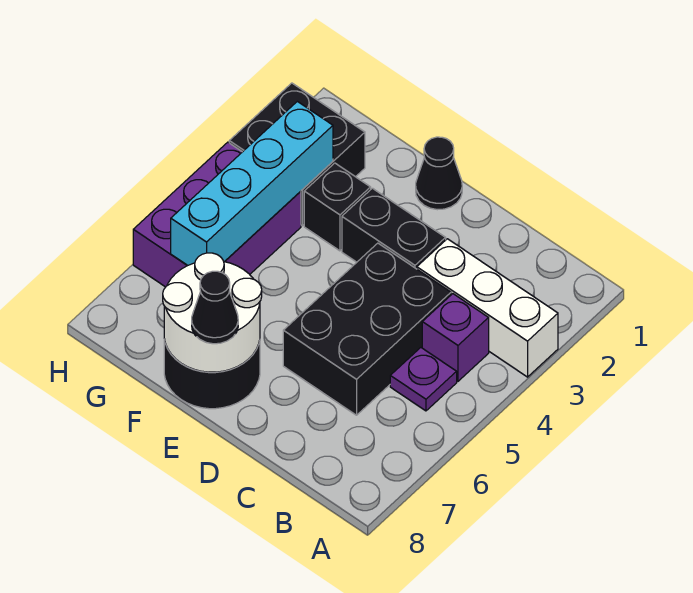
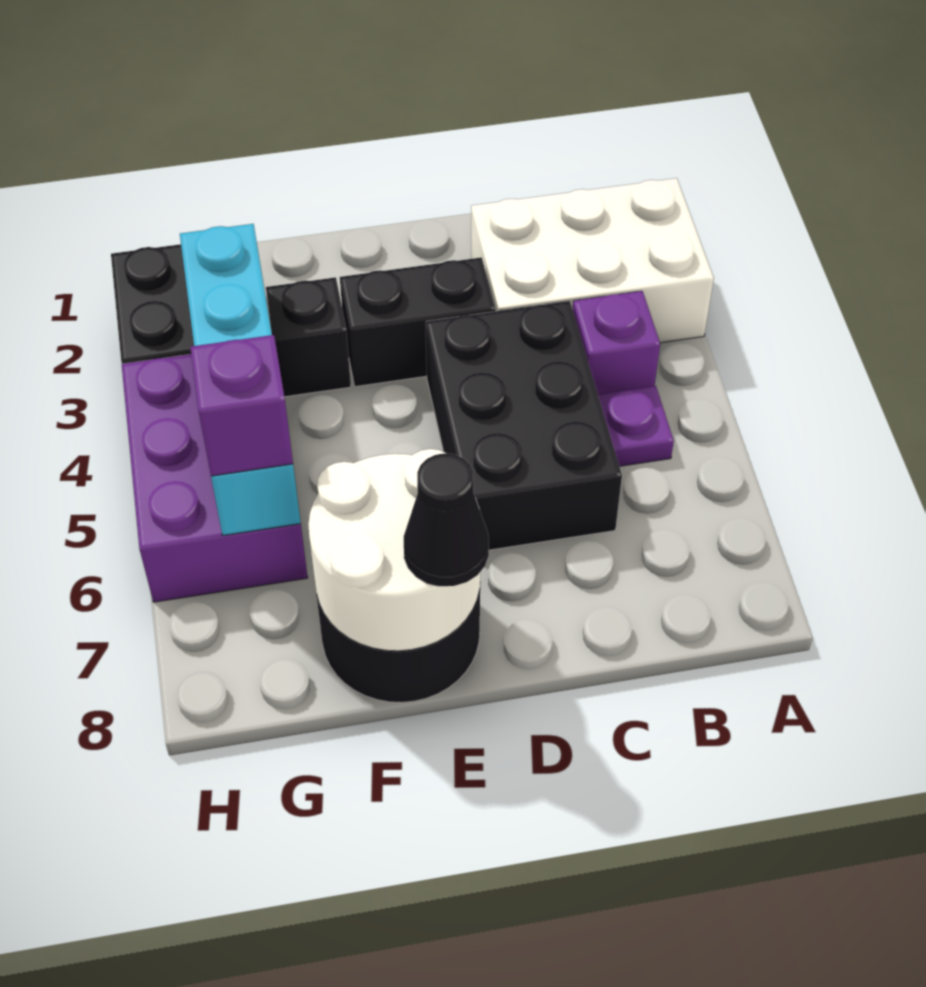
white 1x3 brick [417,239,558,377] -> white 2x3 brick [471,178,714,343]
black 1x1 cone [416,137,462,210] -> none
none -> purple 1x1 brick [190,335,293,476]

